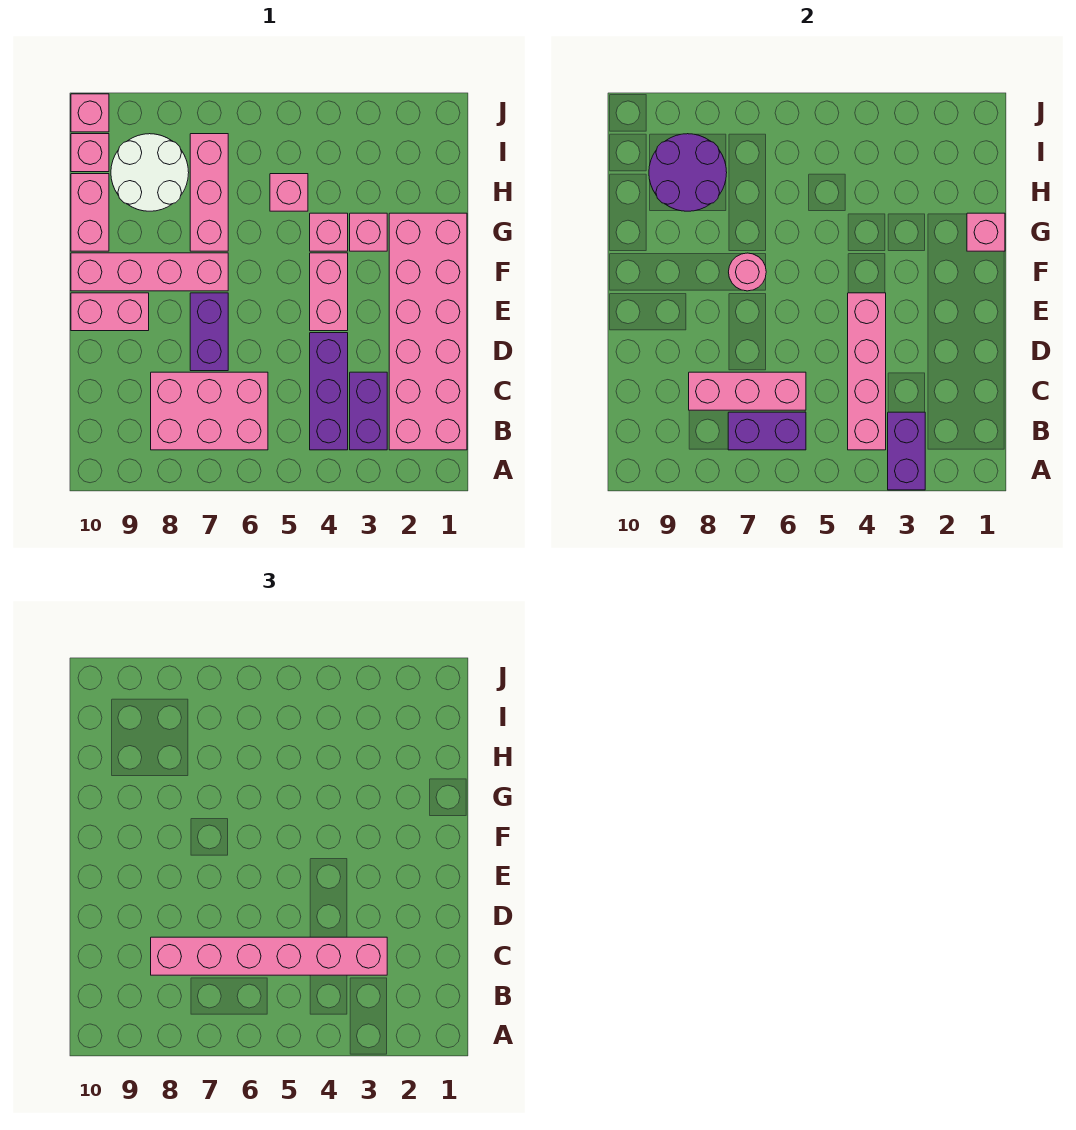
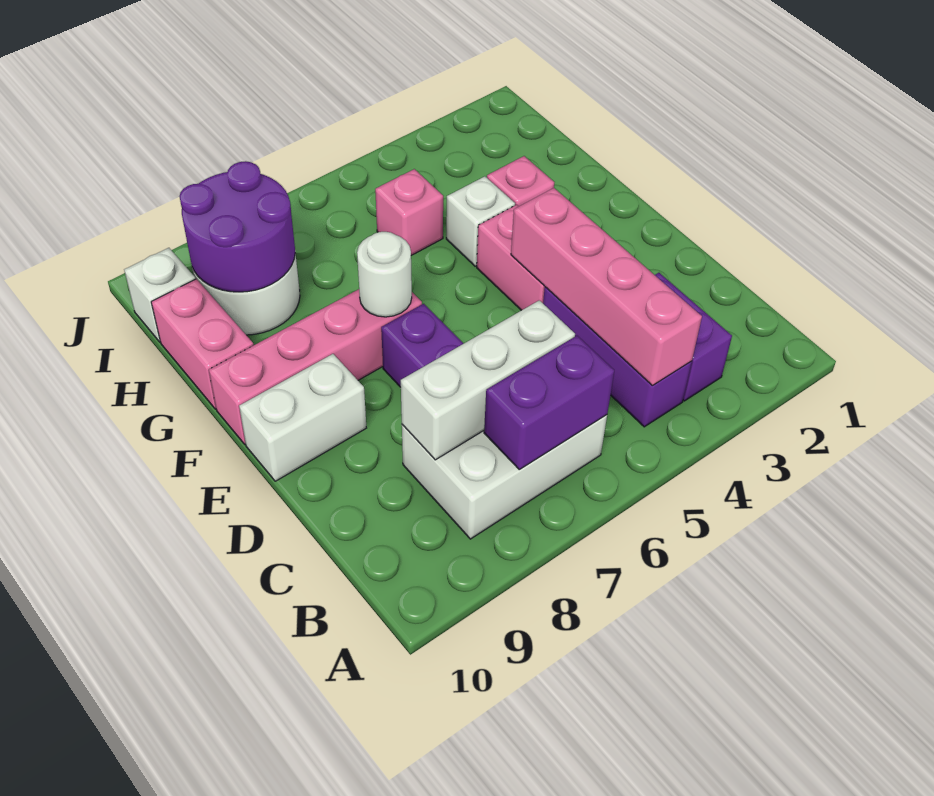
purple 1x2 brick [888,412,925,490] -> none
pink 2x6 brick [389,213,467,450] -> none
pink 2x3 brick [151,372,268,450] -> white 2x3 brick [402,415,607,539]
pink 1x6 brick [151,937,387,975] -> none
pink 1x3 brick [689,372,806,410] -> white 1x3 brick [401,300,575,460]
pink 1x2 brick [71,293,149,331] -> white 1x2 brick [239,354,366,481]
pink 1x1 round brick [729,253,766,291] -> white 1x1 round brick [357,232,412,317]
pink 1x1 brick [967,213,1005,251] -> none
pink 1x1 brick [310,213,348,251] -> white 1x1 brick [446,176,515,266]
pink 1x3 brick [190,134,228,251] -> none
pink 1x1 brick [71,134,109,172] -> white 1x1 brick [124,248,195,342]
pink 1x1 brick [71,94,109,132] -> none

